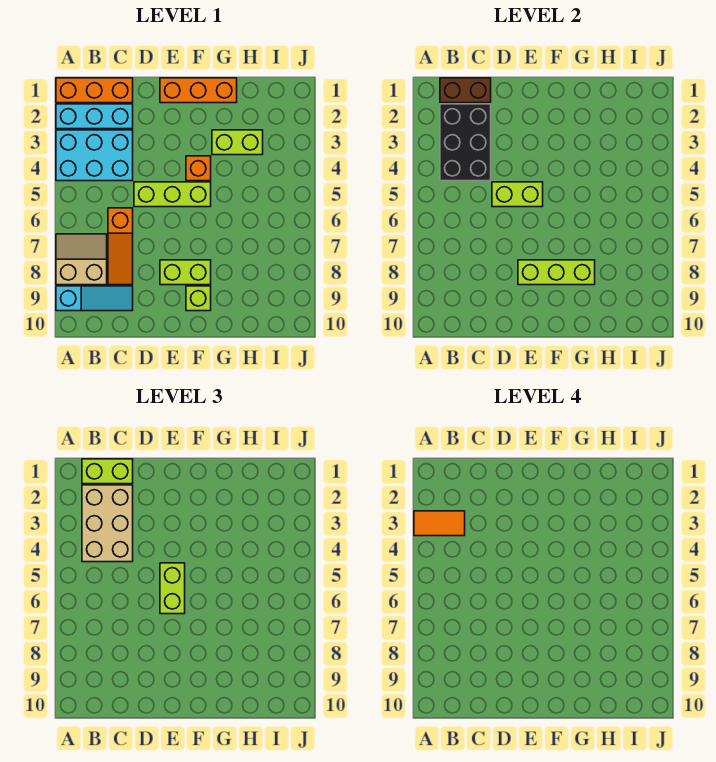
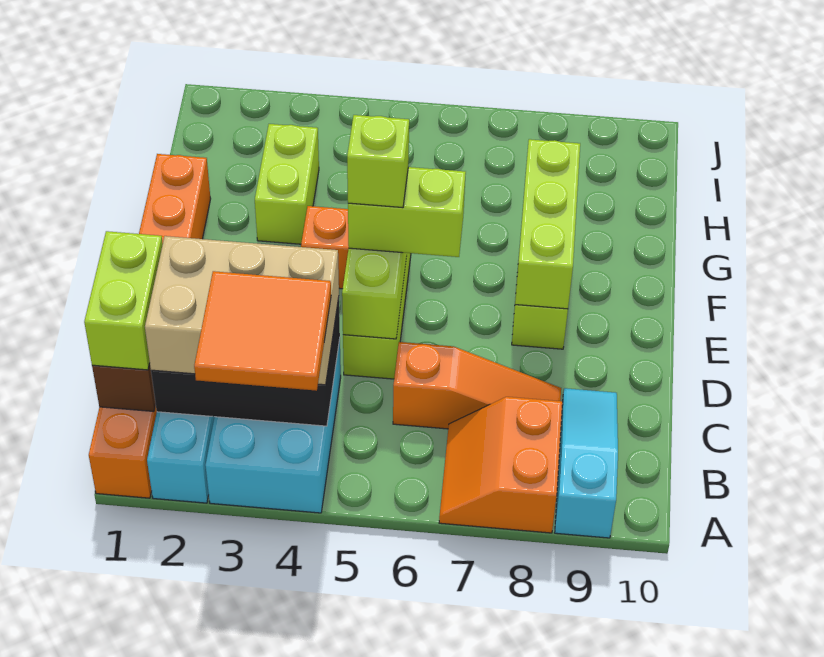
orange 1x2 tile [414,511,465,536] -> orange 2x2 tile [194,271,331,391]
tan 2x2 slope [56,234,107,285] -> orange 2x2 slope [439,397,562,533]
lime 1x1 brick [186,286,211,311] -> lime 1x1 brick moved to [347,115,409,208]

